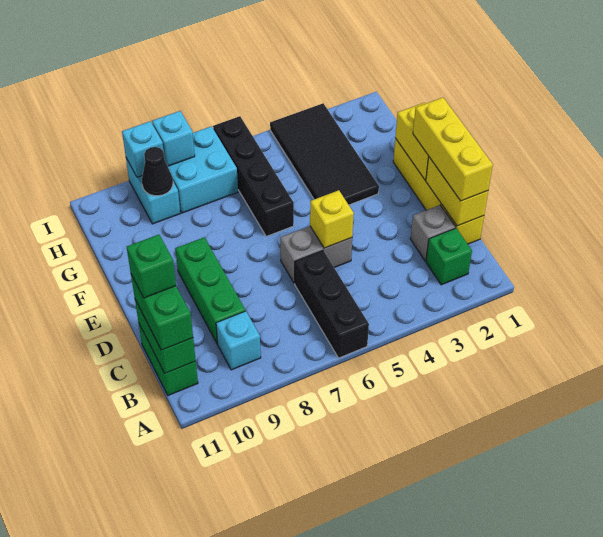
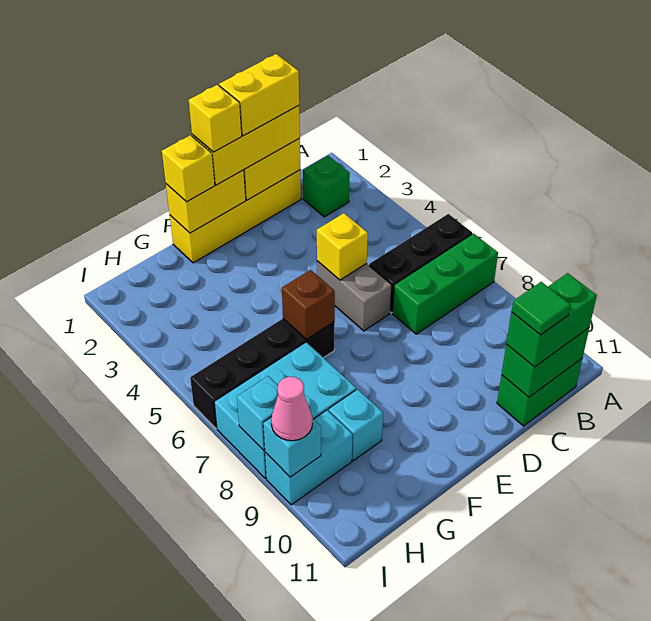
cyan 1x1 brick [216,311,261,370] -> cyan 1x1 brick moved to [329,389,383,461]
none -> yellow 1x2 brick [219,54,299,136]
grey 1x1 brick [410,205,455,261] -> none
green 1x3 brick [175,237,245,344] -> green 1x3 brick moved to [393,233,498,334]
green 1x1 brick [127,235,176,298] -> green 1x1 tile [511,282,570,335]
none -> yellow 1x1 brick [189,85,242,152]
none -> yellow 1x1 brick [162,135,215,202]
black 2x4 tile [270,103,379,205] -> none
none -> brown 1x1 brick [282,270,335,339]
cyan 2x2 brick [168,126,238,213] -> cyan 2x3 brick [214,342,356,479]
black 1x1 cone [142,147,173,196] -> none
none -> pink 1x1 cone [271,377,312,441]

